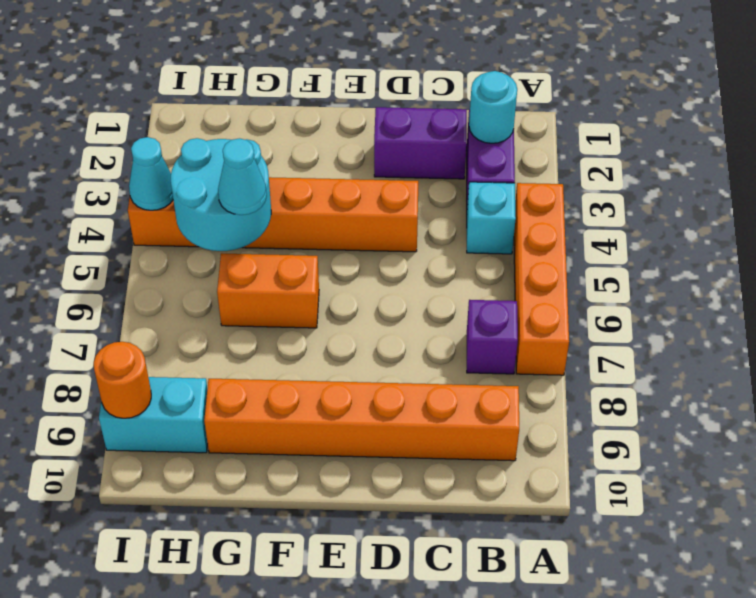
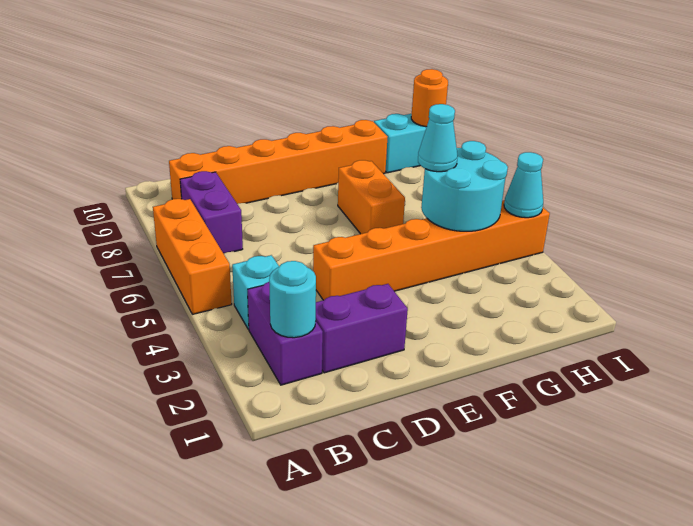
orange 1x4 brick [514,183,569,375] -> orange 1x3 brick [153,199,232,314]
purple 1x1 brick [467,300,518,374] -> purple 1x2 brick [180,171,243,254]
orange 1x2 brick [217,253,319,328] -> orange 1x2 brick turned to [338,160,405,234]

